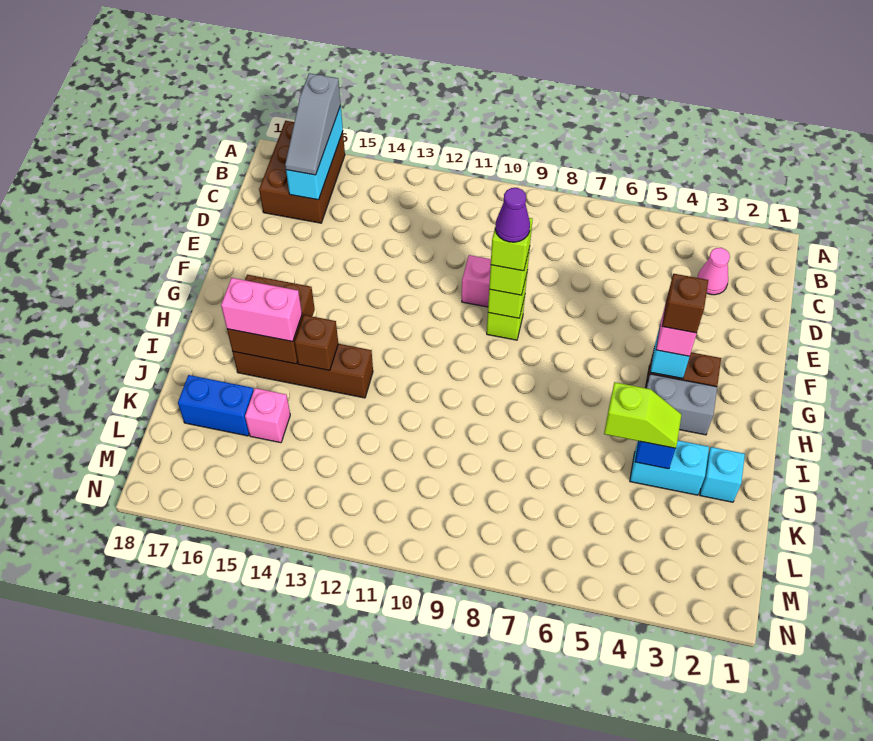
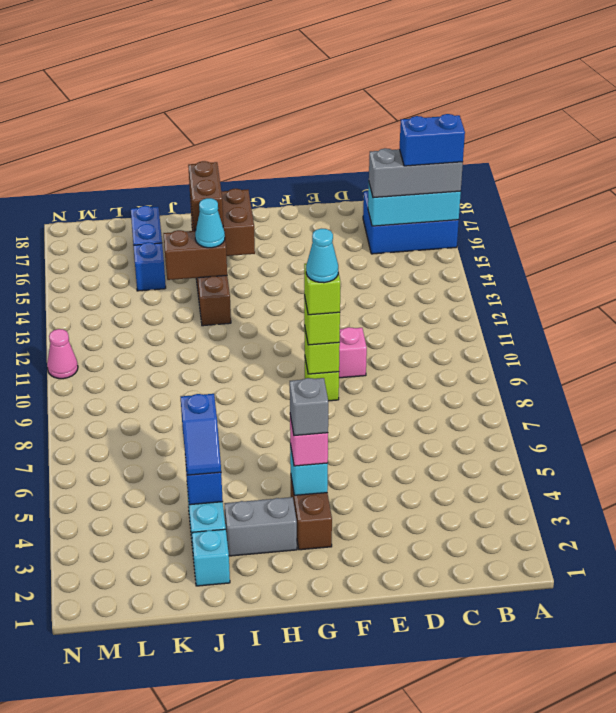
brown 2x3 brick [259,121,345,223] -> blue 2x3 brick [363,191,459,254]
grey 1x3 slope [285,73,341,175] -> grey 1x3 brick [369,148,463,198]
none -> blue 1x2 brick [400,114,465,166]
pink 1x1 cone [697,248,730,295] -> pink 1x1 cone moved to [47,329,78,379]
purple 1x1 cone [495,188,530,242] -> cyan 1x1 cone [306,229,338,283]
brown 1x1 brick [662,274,708,333] -> grey 1x1 brick [290,378,328,436]
grey 1x2 brick [646,374,717,435] -> grey 1x2 brick turned to [224,497,297,556]
brown 1x1 brick [295,315,338,370] -> brown 1x2 brick [164,230,227,280]
none -> cyan 1x1 cone [195,198,225,248]
pink 1x2 brick [221,278,302,341] -> brown 1x2 brick [188,161,223,230]
lime 1x2 slope [604,382,681,448] -> blue 1x2 slope [181,394,221,475]
pink 1x1 brick [245,388,290,443] -> blue 1x1 brick [133,242,166,291]

